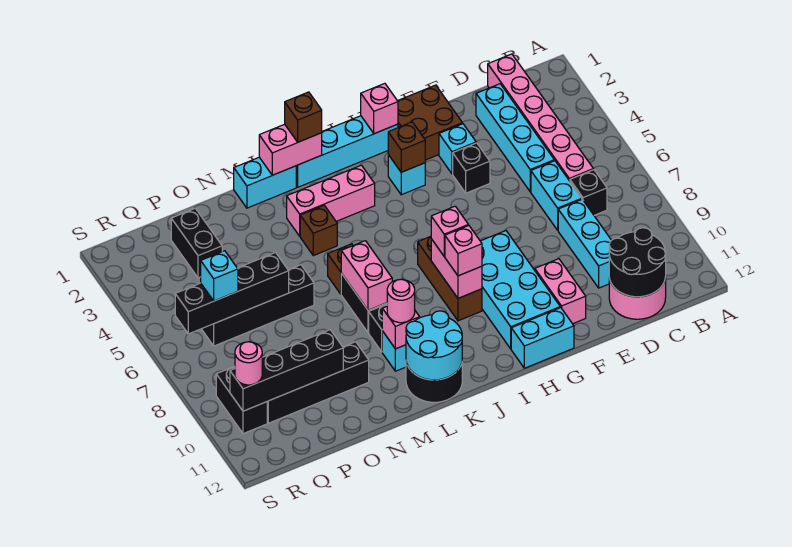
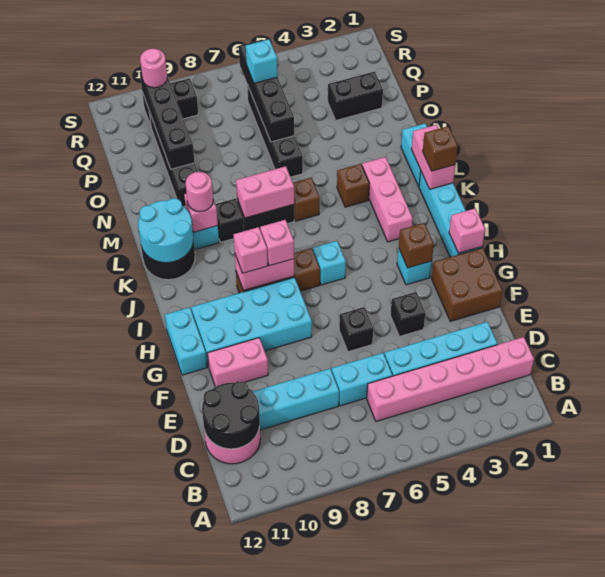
black 1x1 brick [570,170,607,215] -> black 1x1 brick moved to [339,307,373,352]
cyan 1x1 brick [439,124,476,174] -> cyan 1x1 brick moved to [313,241,346,285]

